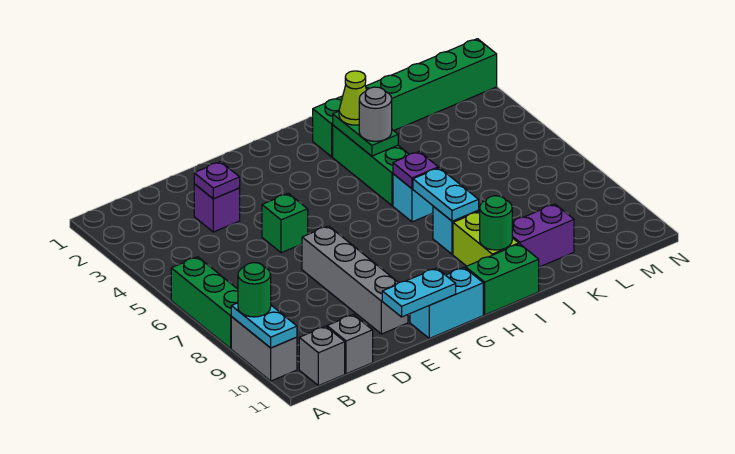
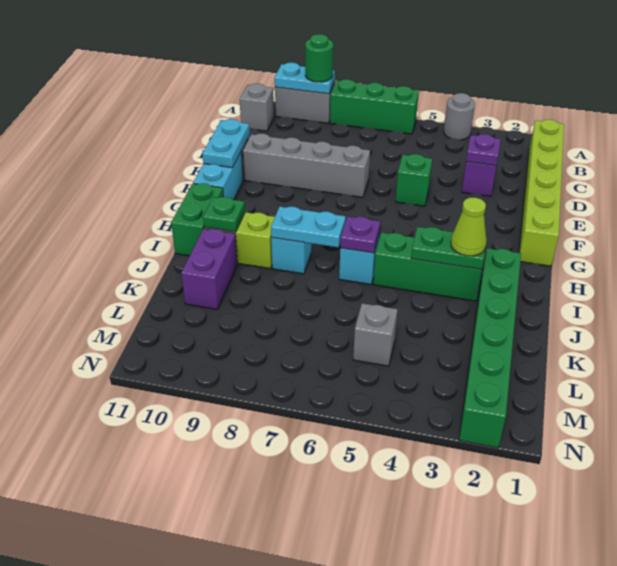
none -> lime 1x6 brick [519,120,564,266]
grey 1x1 brick [327,315,373,374] -> grey 1x1 brick moved to [353,303,398,366]
grey 1x1 round brick [359,87,392,141] -> grey 1x1 round brick moved to [444,93,475,140]
green 1x1 round brick [480,196,512,250] -> green 1x1 plate [203,197,245,232]

